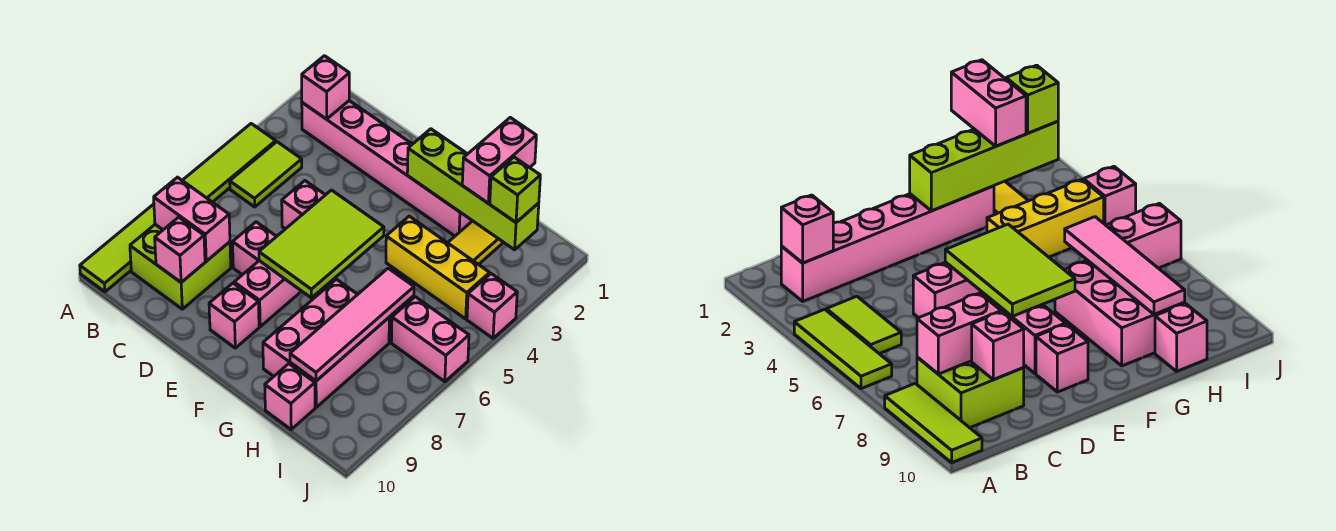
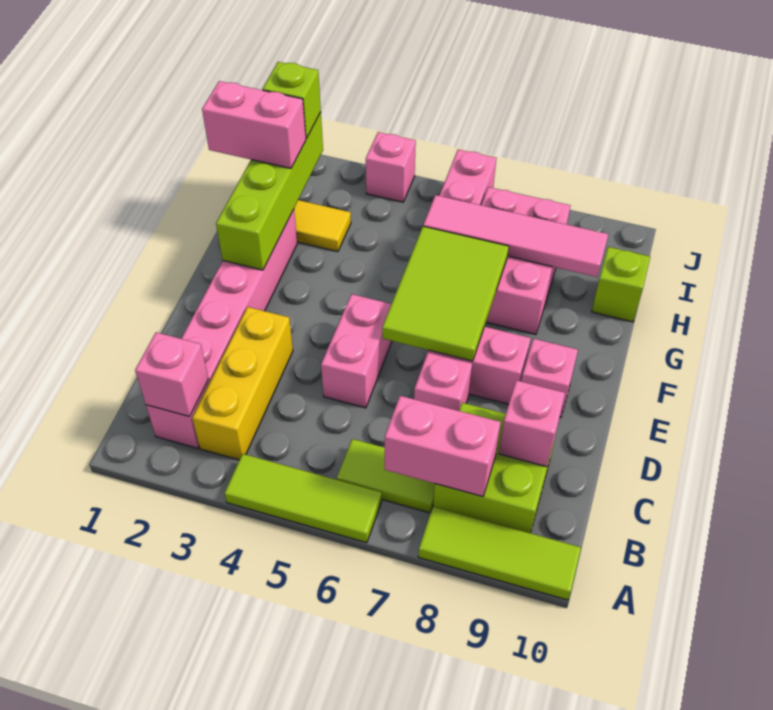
lime 1x2 tile [230,142,302,207] -> lime 1x2 tile moved to [337,439,435,513]
pink 1x2 brick [154,177,230,261] -> pink 1x2 brick turned to [385,396,501,497]
lime 2x3 tile [259,190,384,298] -> lime 2x3 tile turned to [382,226,509,361]
yellow 1x3 brick [386,216,490,319] -> yellow 1x3 brick moved to [192,307,293,460]
pink 2x3 brick [263,279,389,407] -> pink 2x3 brick turned to [482,187,571,334]
pink 1x1 brick [265,364,315,429] -> lime 1x1 brick [592,247,650,322]

